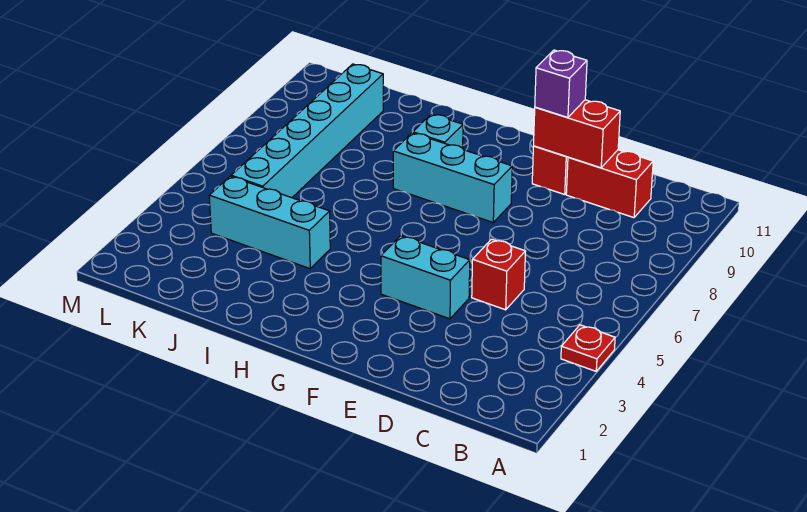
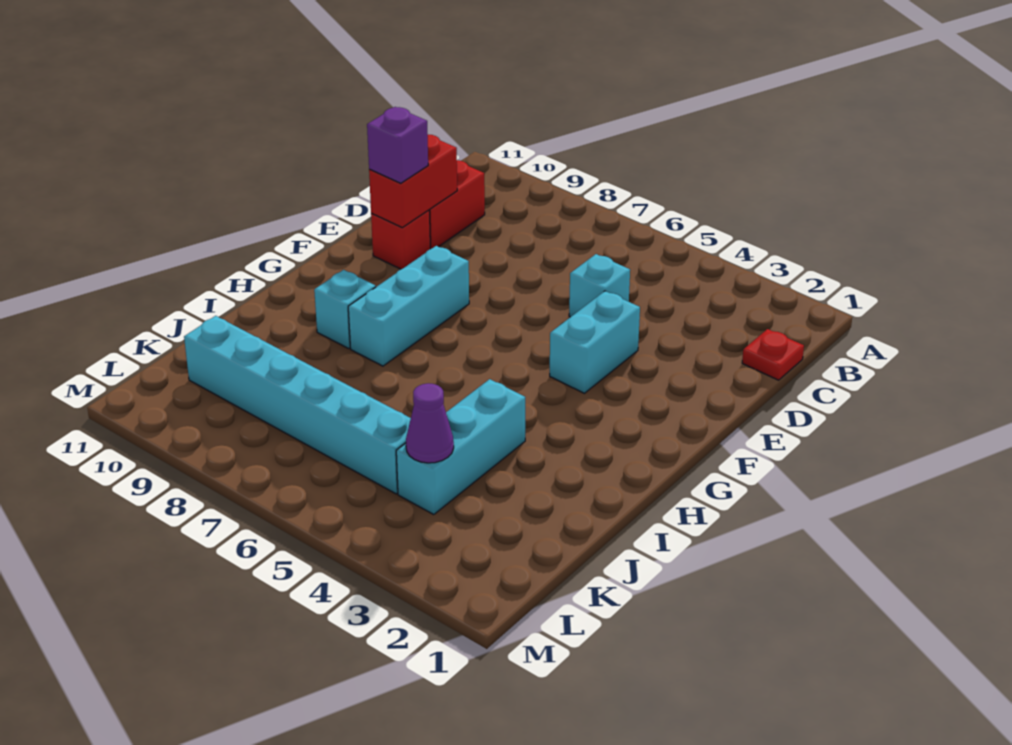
red 1x1 plate [561,325,615,371] -> red 1x1 plate moved to [742,329,804,380]
red 1x1 brick [472,239,526,310] -> cyan 1x1 brick [569,254,630,317]
none -> purple 1x1 cone [406,383,454,463]

